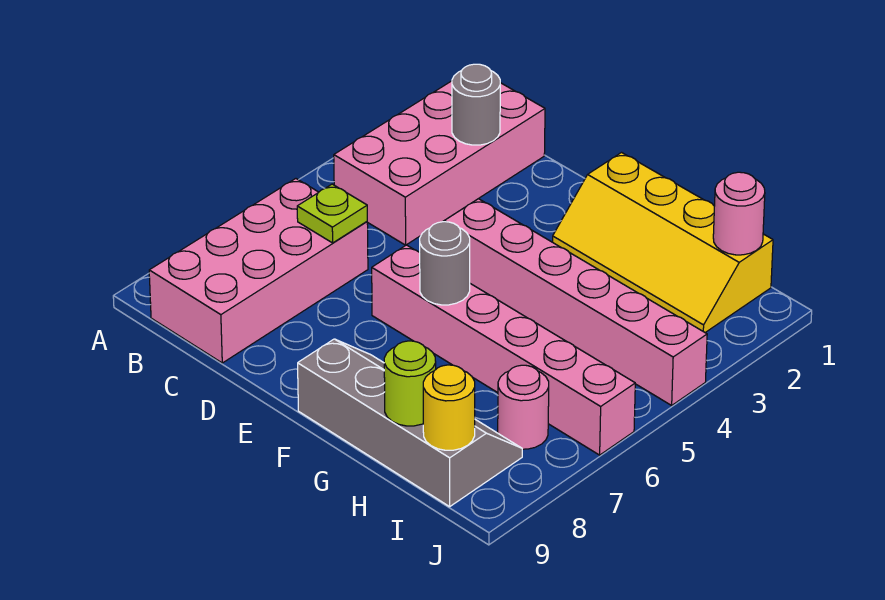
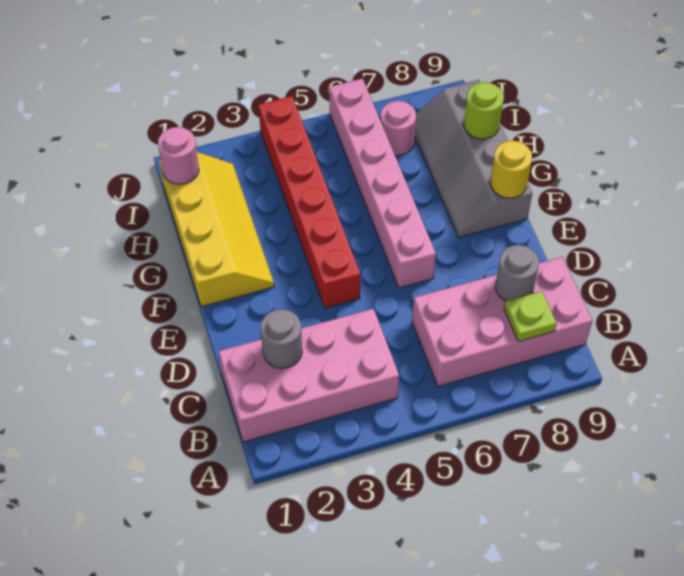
lime 1x1 plate [297,184,367,243] -> lime 1x1 plate moved to [504,291,557,341]
pink 1x6 brick [444,199,707,405] -> red 1x6 brick [259,96,361,308]
grey 1x1 round brick [420,222,470,305] -> grey 1x1 round brick moved to [495,245,539,301]
yellow 1x1 round brick [423,365,475,450] -> yellow 1x1 round brick moved to [490,141,532,198]

